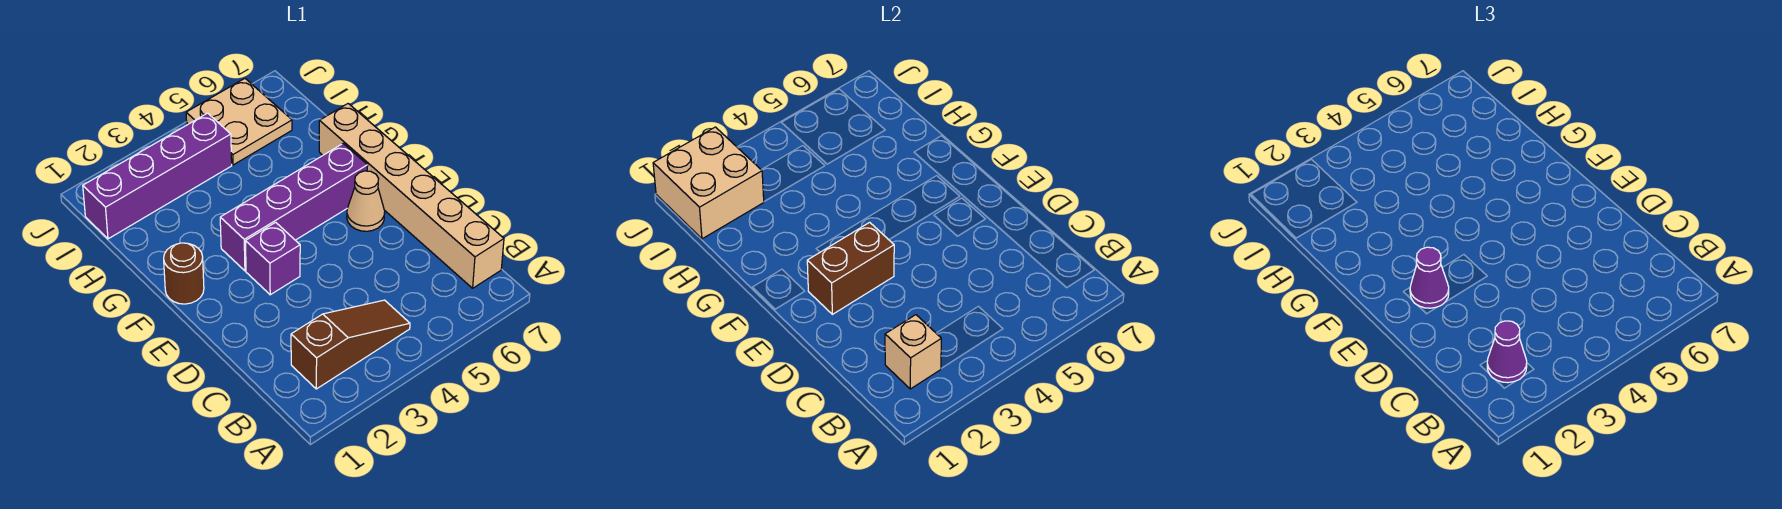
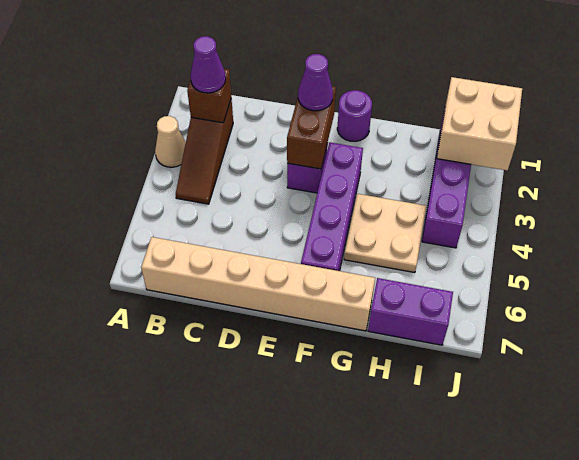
tan 1x1 brick [885,315,941,389] -> brown 1x1 brick [187,69,231,123]
tan 1x1 cone [347,171,385,231] -> tan 1x1 cone moved to [155,116,186,167]
brown 1x1 round brick [164,243,204,304] -> purple 1x1 round brick [337,90,372,141]
none -> purple 1x2 brick [368,278,453,345]
tan 2x2 plate [186,79,292,165] -> tan 2x2 plate moved to [344,194,426,273]

